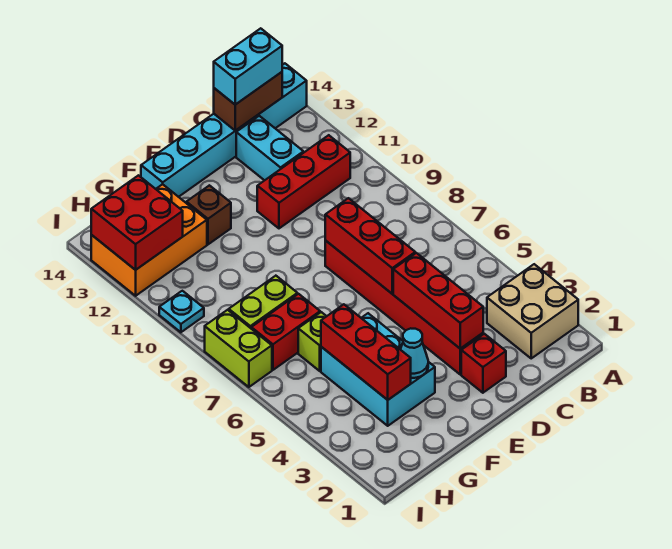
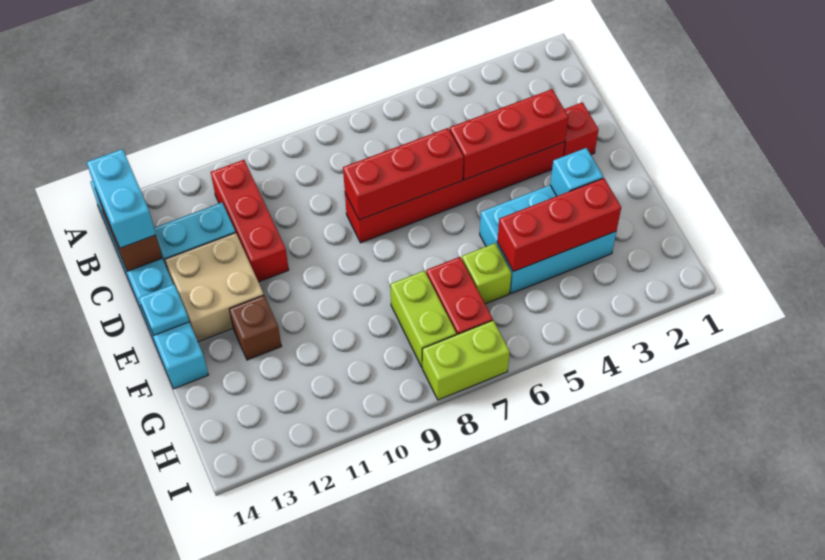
tan 2x2 brick [487,264,578,358] -> tan 2x2 brick moved to [165,233,264,342]
cyan 1x1 cone [400,328,428,378] -> cyan 1x1 brick [550,148,603,196]
orange 2x3 brick [91,184,207,296] -> none
red 2x2 brick [91,175,183,270] -> none
cyan 1x1 plate [159,291,204,332] -> cyan 1x1 plate moved to [139,284,189,336]

